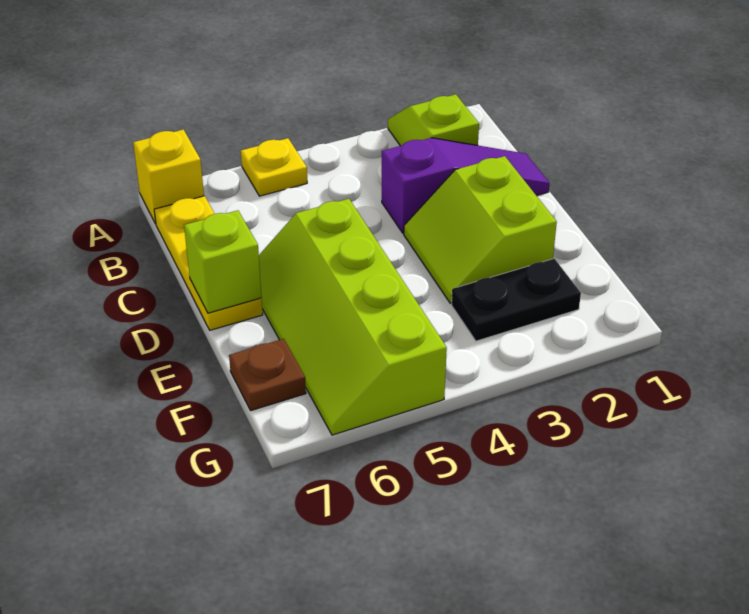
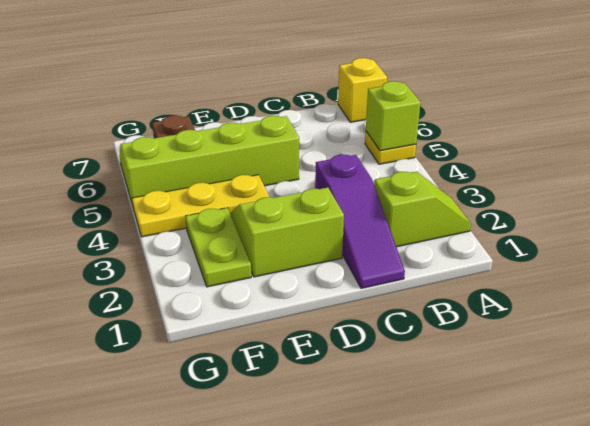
yellow 1x3 plate [154,196,263,330] -> yellow 1x3 plate moved to [132,175,269,237]
lime 1x1 brick [184,210,262,313] -> lime 1x1 brick moved to [366,81,421,151]
black 1x2 plate [452,259,581,341] -> lime 1x2 plate [185,208,251,287]

